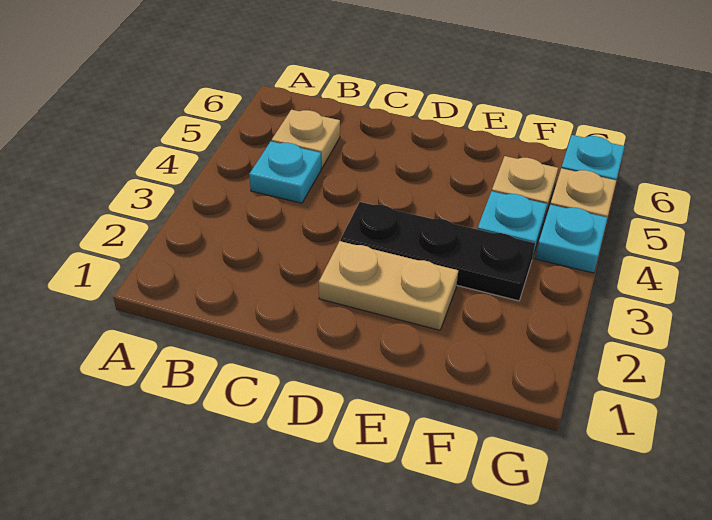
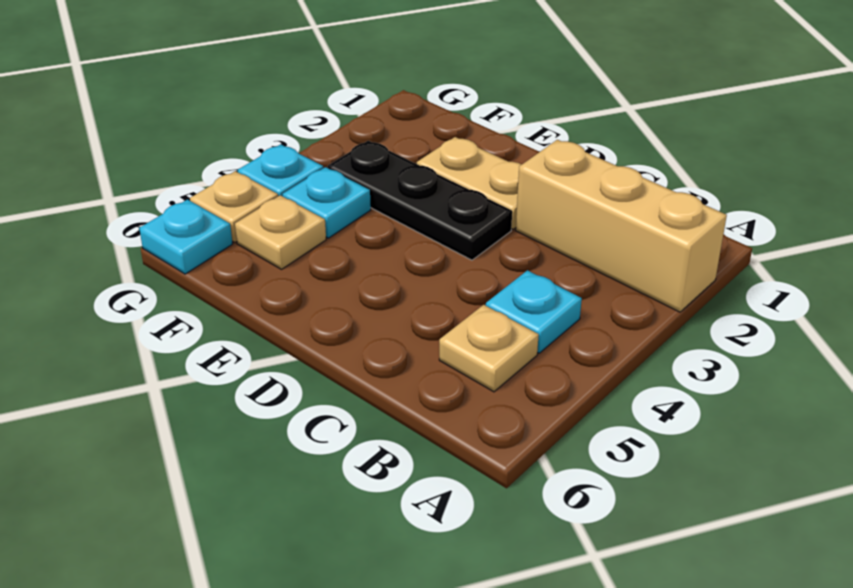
none -> tan 1x3 brick [516,140,727,312]

